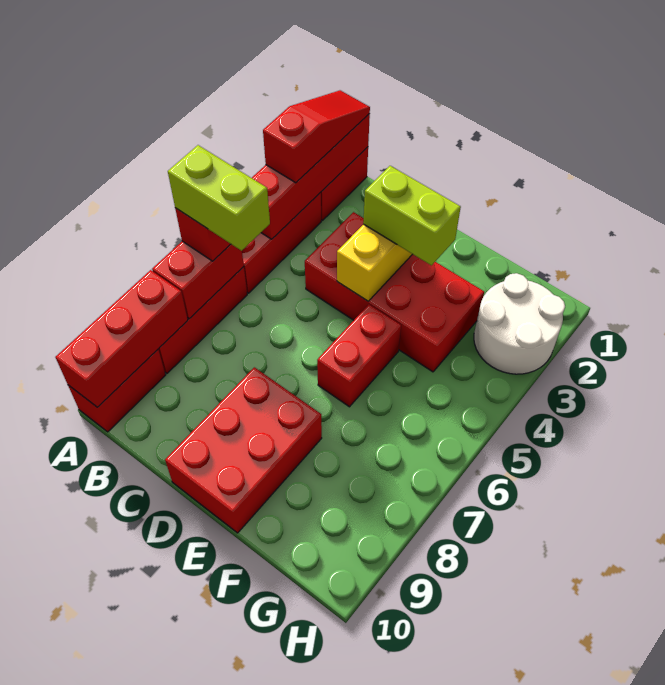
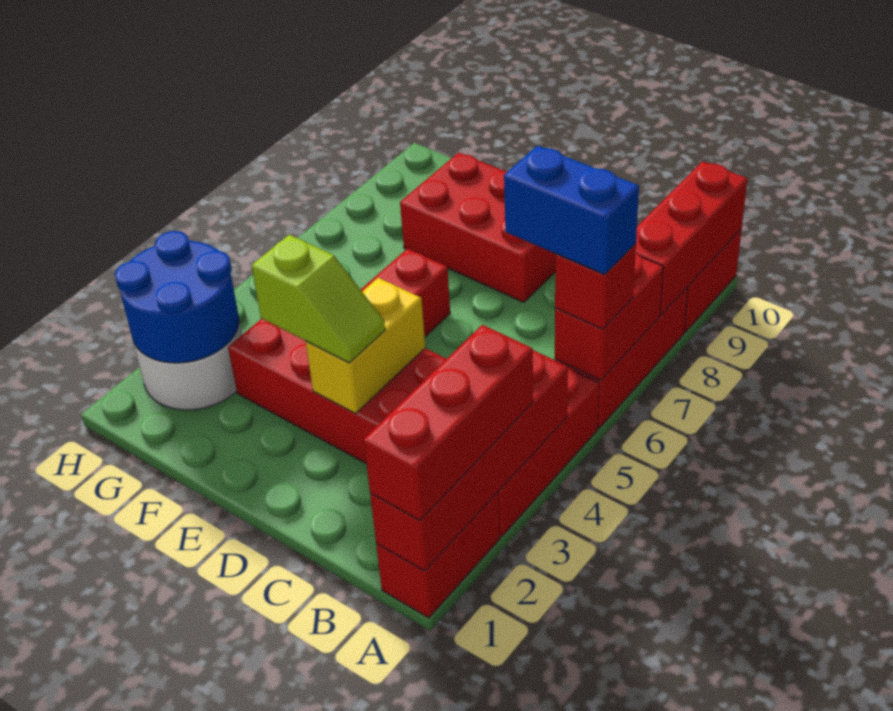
red 1x3 slope [263,90,370,183] -> red 1x3 brick [364,325,533,520]
lime 1x2 brick [168,145,270,251] -> blue 1x2 brick [504,146,639,275]
lime 1x2 brick [363,166,461,265] -> lime 1x2 slope [252,235,385,363]
red 2x3 brick [165,367,322,533] -> red 2x3 brick turned to [400,153,555,302]
none -> blue 2x2 round brick [115,231,239,363]

